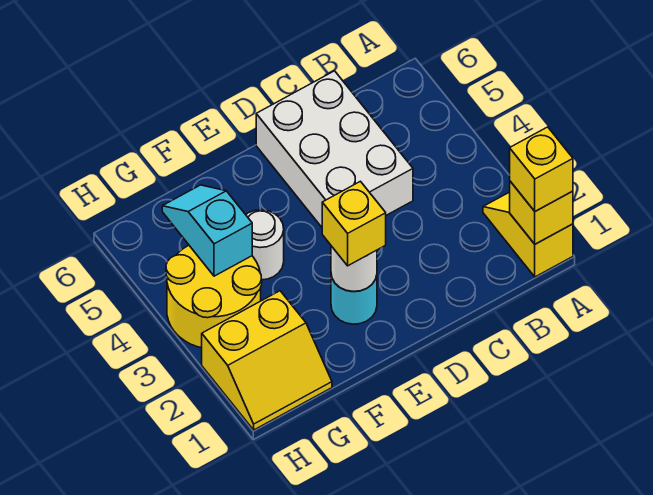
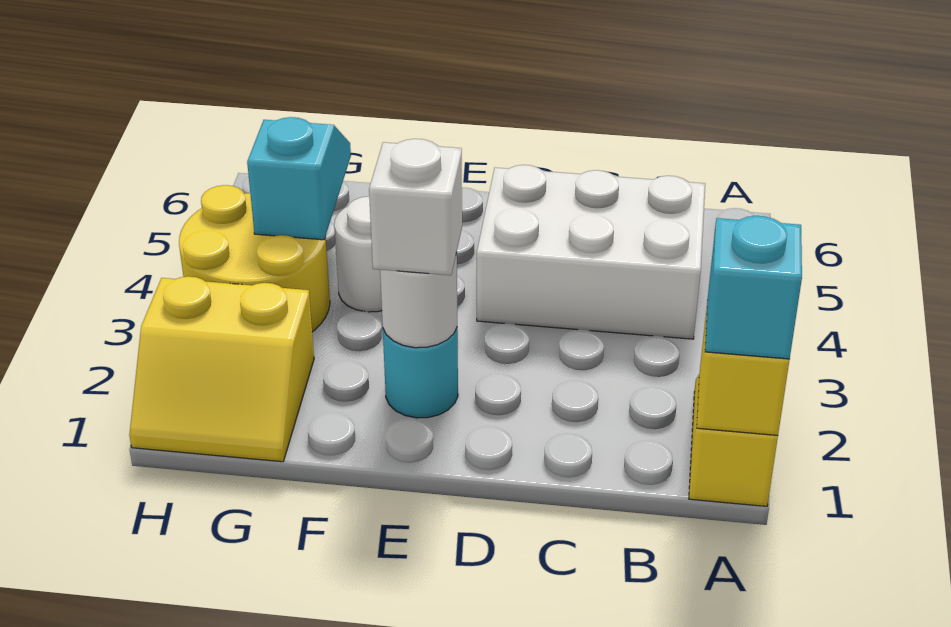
yellow 1x1 brick [510,127,573,211] -> cyan 1x1 brick [705,216,802,359]
white 2x3 brick [256,71,413,227] -> white 2x3 brick turned to [477,165,705,339]
yellow 1x1 brick [322,181,386,266] -> white 1x1 brick [369,139,462,275]

